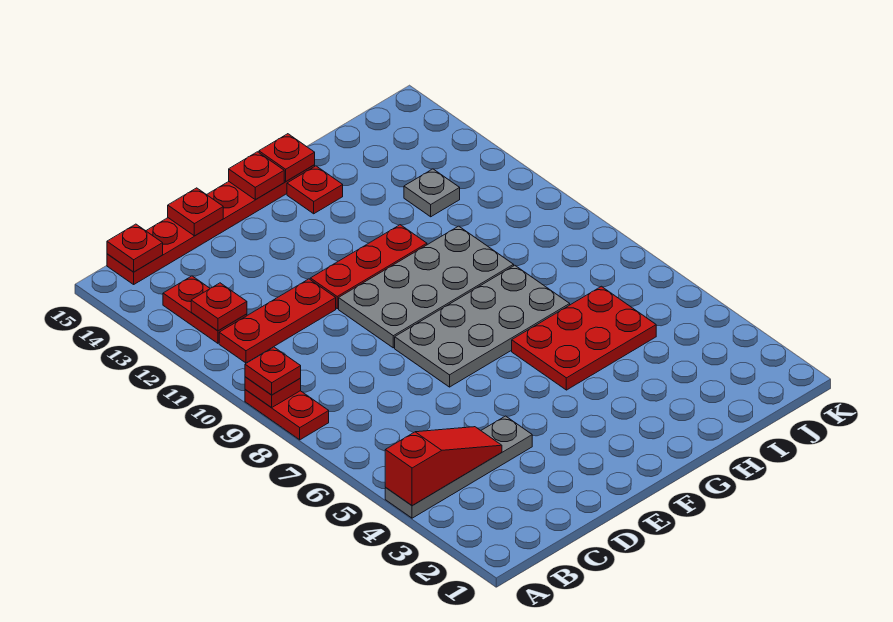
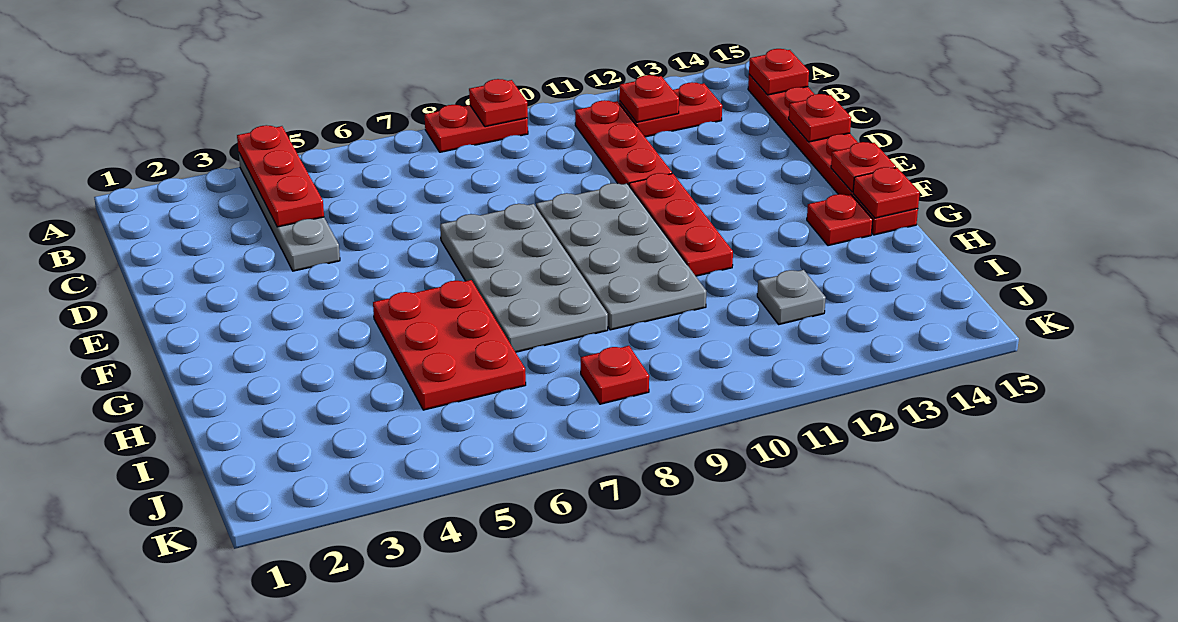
red 1x3 slope [385,427,502,506] -> red 1x3 plate [237,125,324,227]
red 1x1 plate [245,347,301,395] -> red 1x1 plate moved to [581,346,649,404]

